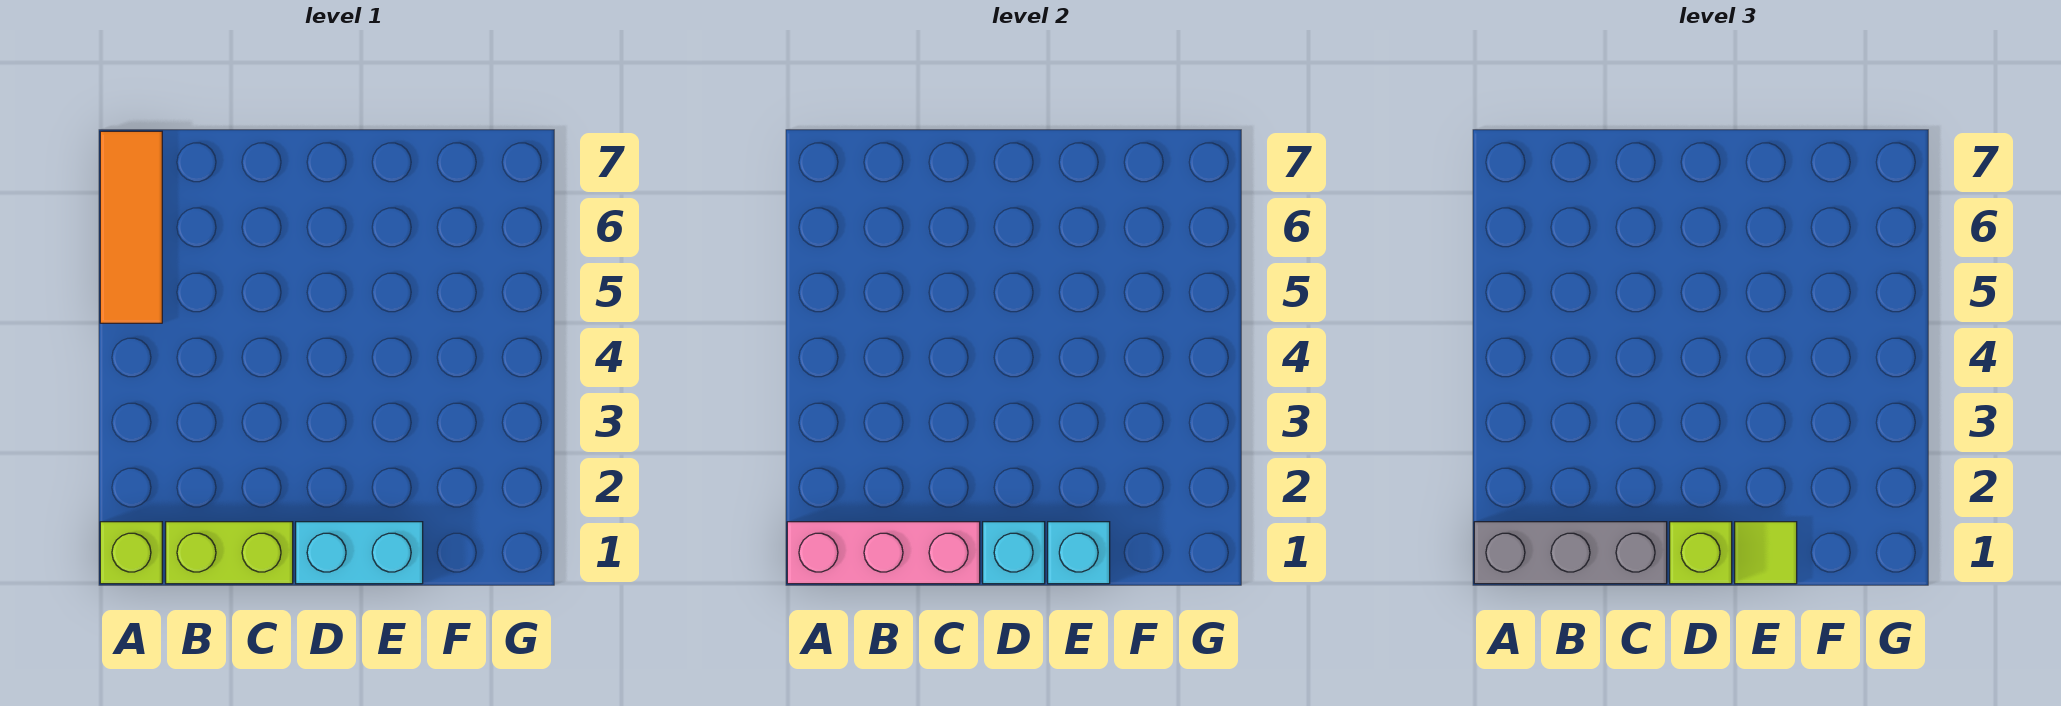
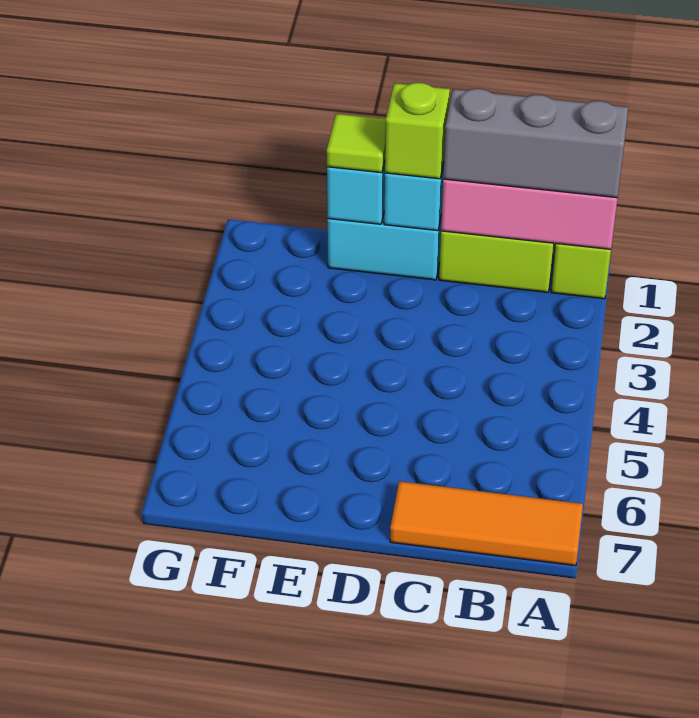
orange 1x3 tile [100,131,162,323] -> orange 1x3 tile turned to [390,481,583,566]

